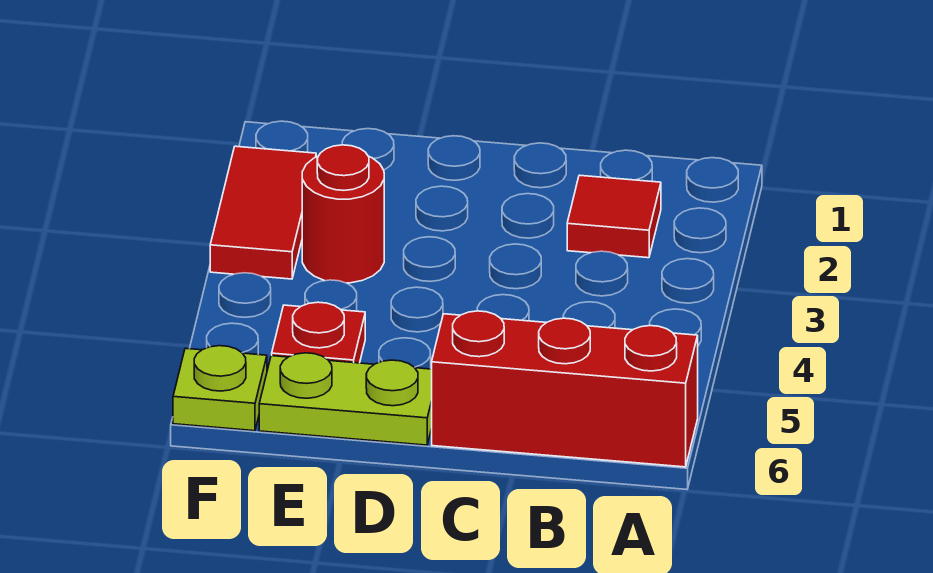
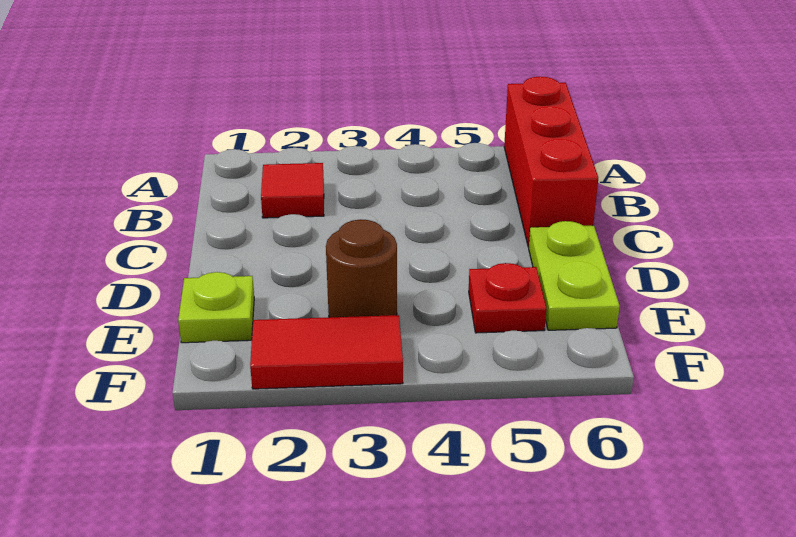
red 1x1 round brick [302,145,384,283] -> brown 1x1 round brick [326,219,397,317]
lime 1x1 plate [173,346,267,431] -> lime 1x1 plate moved to [178,272,254,343]

